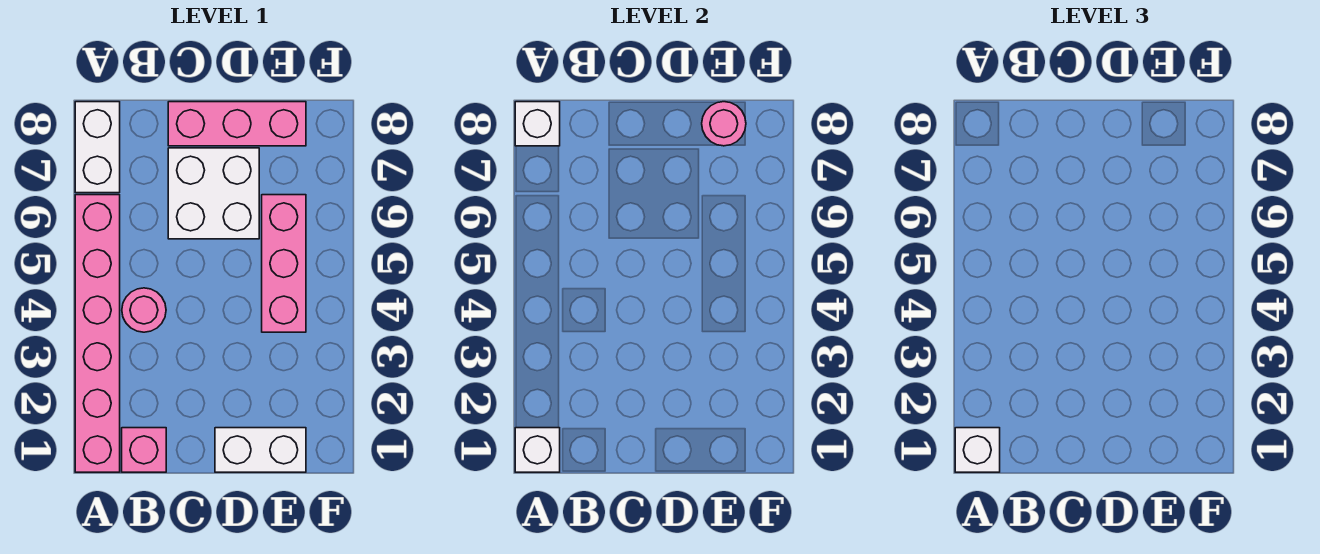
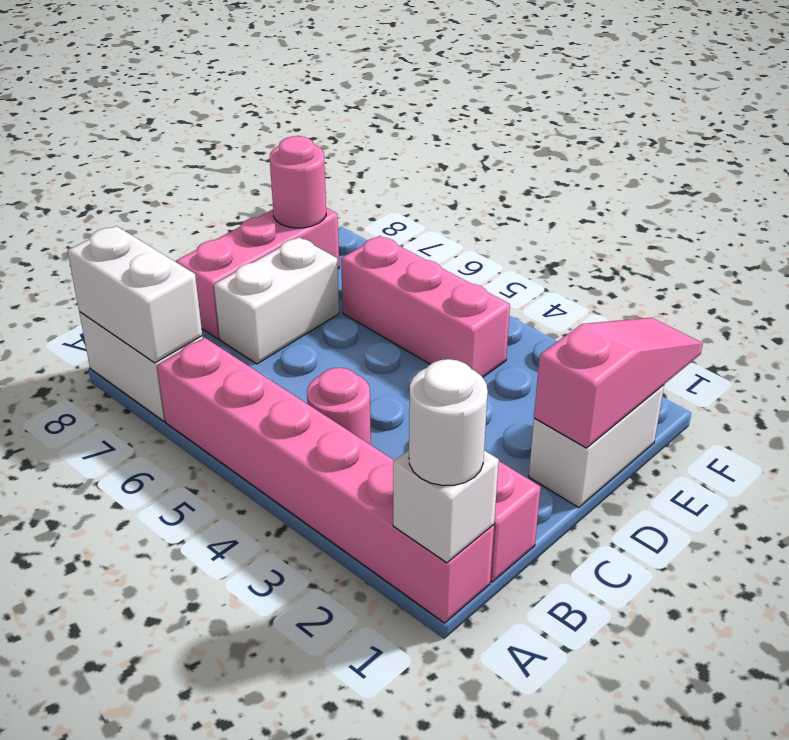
white 1x1 brick [955,428,1000,472] -> white 1x1 round brick [409,359,488,486]
white 1x1 brick [515,102,560,146] -> white 1x2 brick [67,226,202,363]
white 2x2 brick [168,148,259,239] -> white 1x2 brick [214,237,339,364]
none -> pink 1x3 slope [534,318,703,448]

